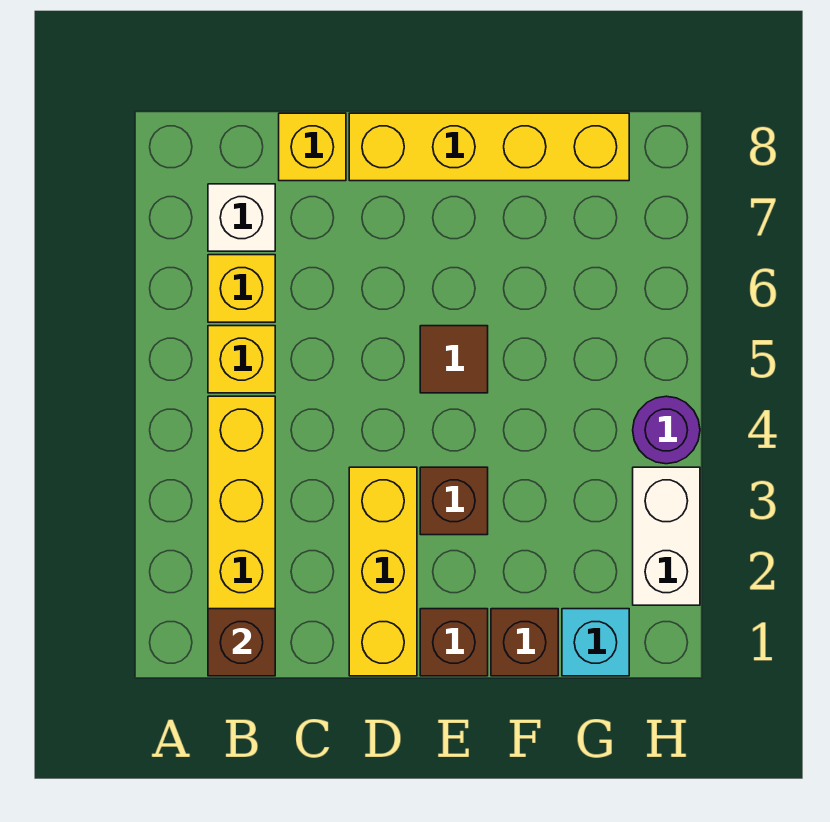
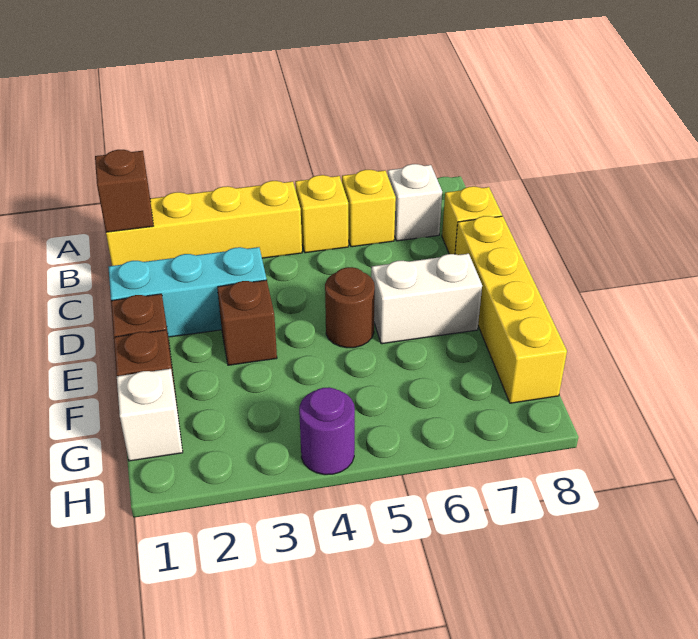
yellow 1x3 brick [349,467,417,676] -> cyan 1x3 brick [108,247,267,337]
brown 1x1 tile [420,326,488,393] -> brown 1x1 round brick [325,267,375,348]
cyan 1x1 brick [562,609,629,676] -> white 1x1 brick [117,369,183,461]
white 1x2 brick [633,467,700,605] -> white 1x2 brick moved to [371,254,482,344]

